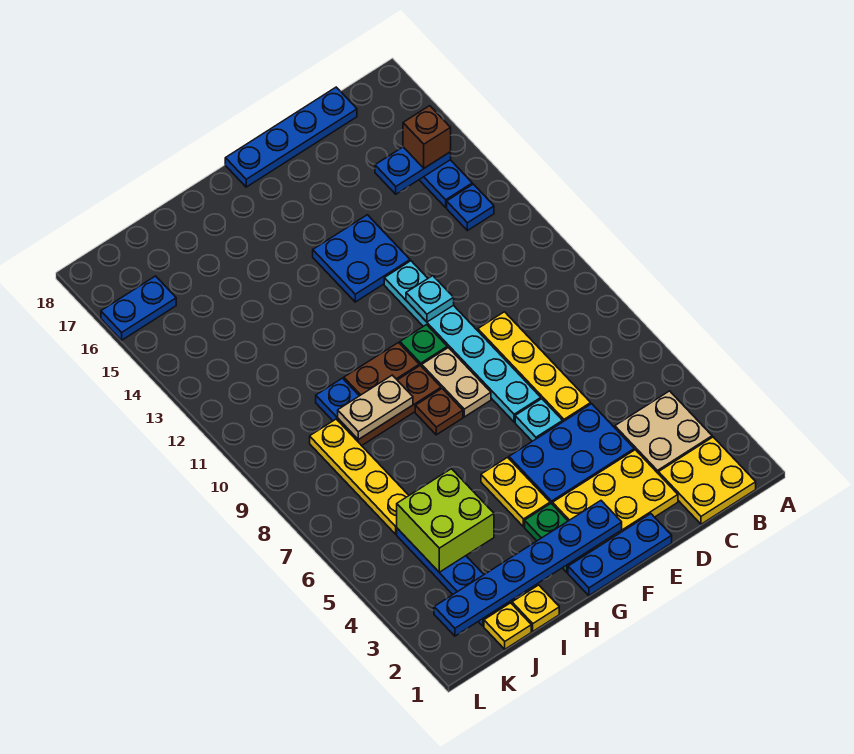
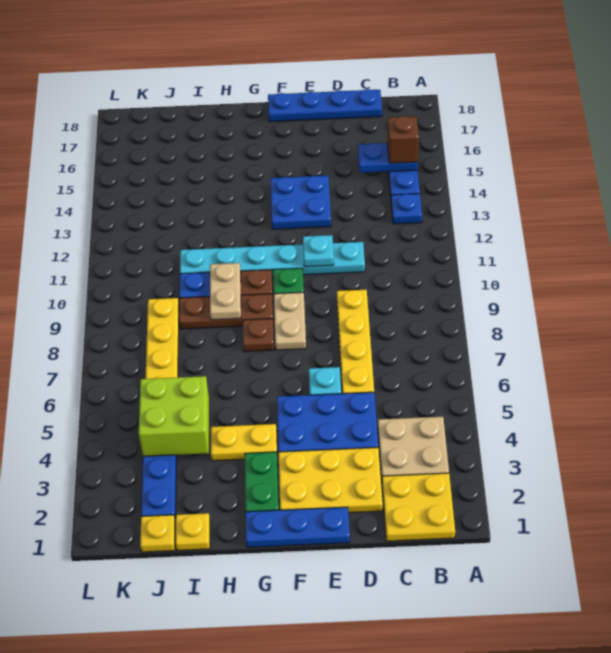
cyan 1x6 plate [384,261,541,422] -> cyan 1x6 plate turned to [180,242,365,276]
blue 1x6 plate [434,501,622,636] -> none
yellow 1x2 plate [481,457,550,527] -> yellow 1x2 plate turned to [211,424,277,461]
tan 1x2 plate [338,375,413,440] -> tan 1x2 plate turned to [210,263,241,320]
blue 1x2 plate [101,276,176,340] -> none

